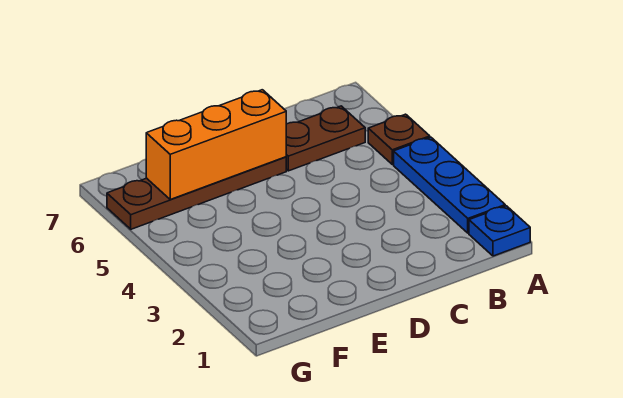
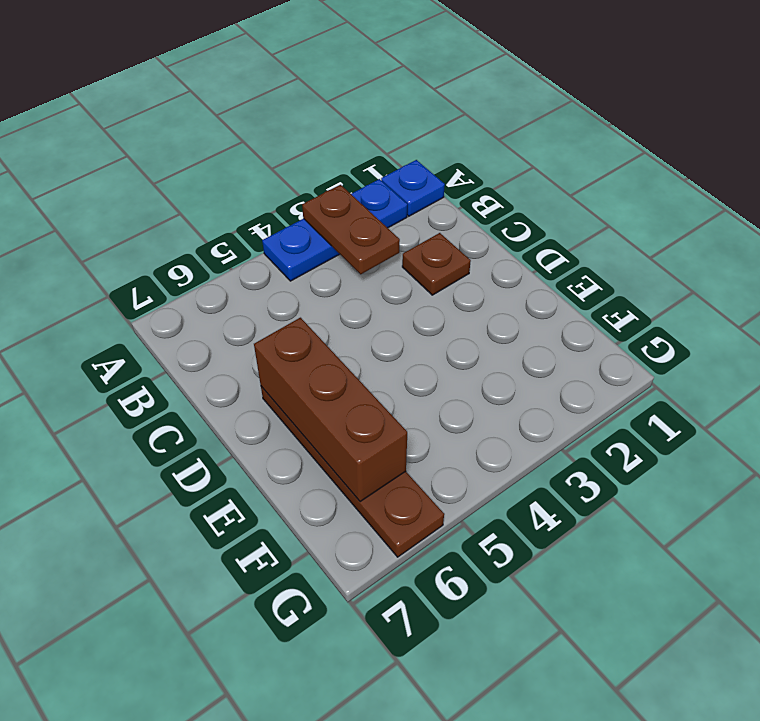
brown 1x1 plate [368,114,430,164] -> brown 1x1 plate moved to [402,233,471,295]
brown 1x2 plate [286,106,365,171] -> brown 1x2 plate moved to [302,185,400,274]
orange 1x3 brick [146,90,286,199] -> brown 1x3 brick [254,318,407,502]

